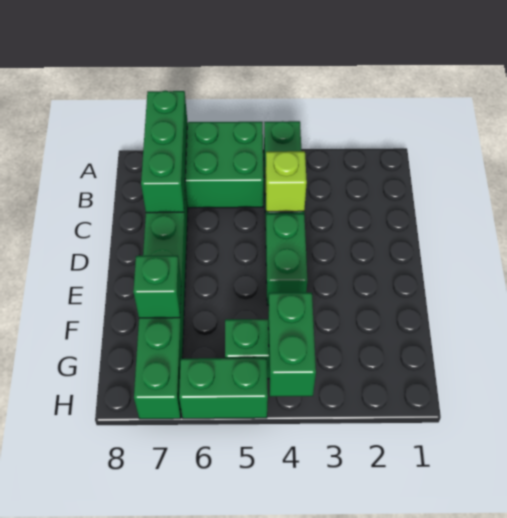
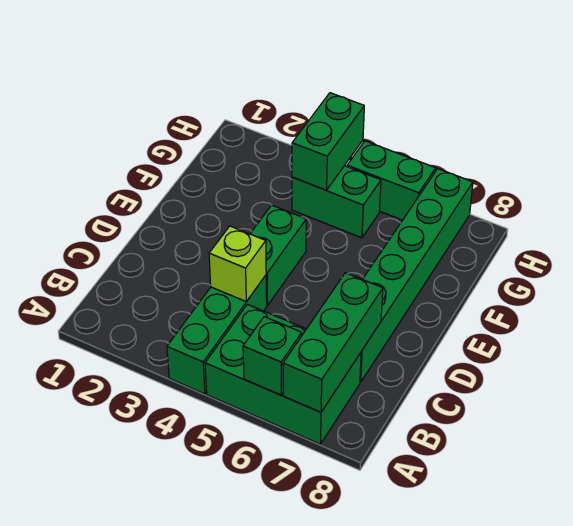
green 1x1 brick [133,256,181,318] -> green 1x1 brick moved to [243,317,302,395]

